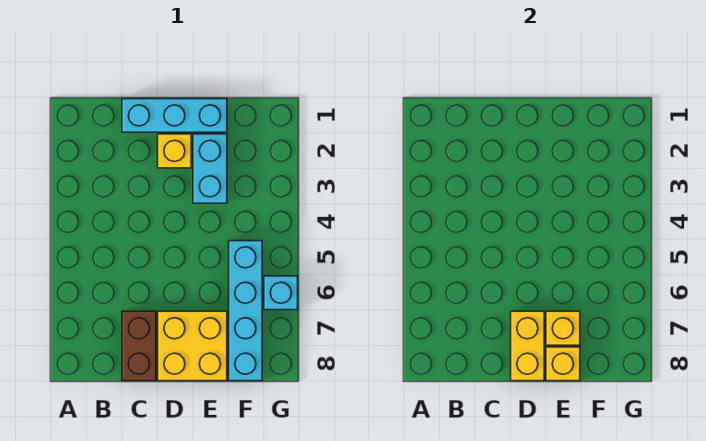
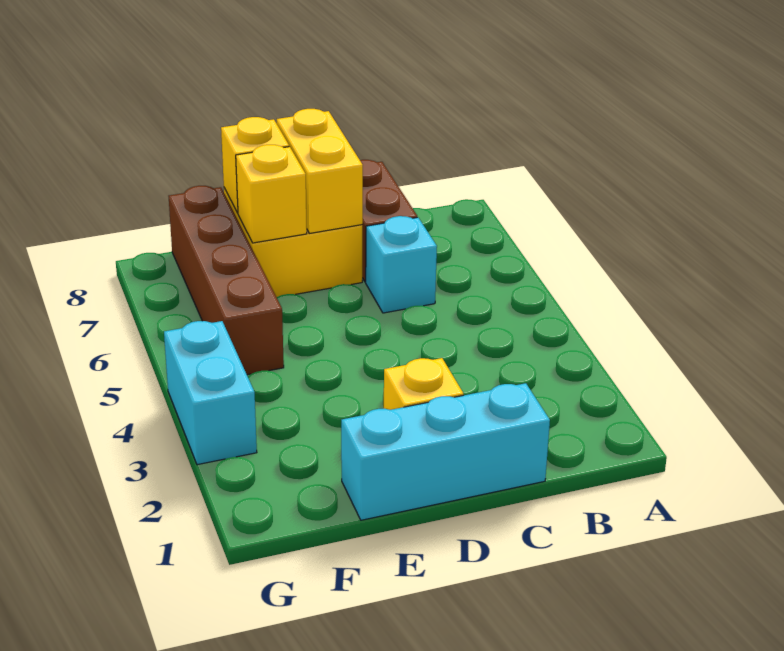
cyan 1x2 brick [193,134,227,203] -> cyan 1x2 brick moved to [164,321,257,465]
cyan 1x4 brick [229,241,262,381] -> brown 1x4 brick [169,186,284,375]
cyan 1x1 brick [264,276,298,310] -> cyan 1x1 brick moved to [366,216,437,313]

